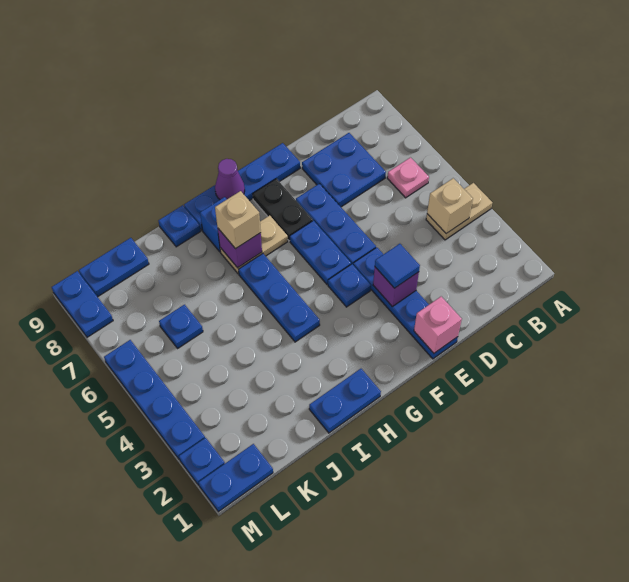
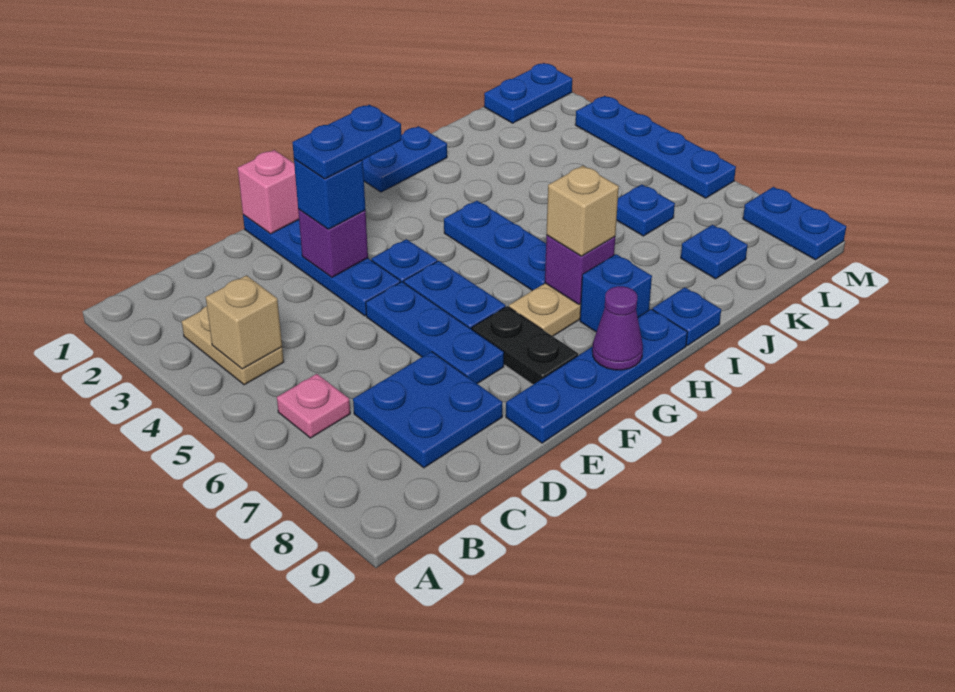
tan 1x2 plate [426,183,492,240] -> tan 1x2 plate turned to [182,306,284,385]
blue 1x1 tile [375,244,420,288] -> blue 1x1 brick [294,159,365,229]
blue 1x2 plate [79,238,149,297] -> blue 1x2 plate moved to [292,105,402,179]
blue 1x1 plate [179,438,225,485] -> blue 1x1 plate moved to [681,225,748,279]

